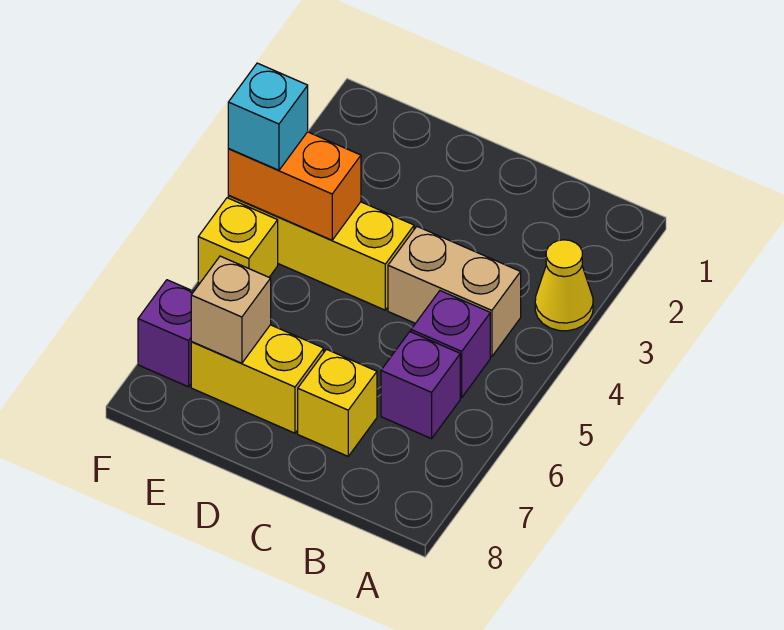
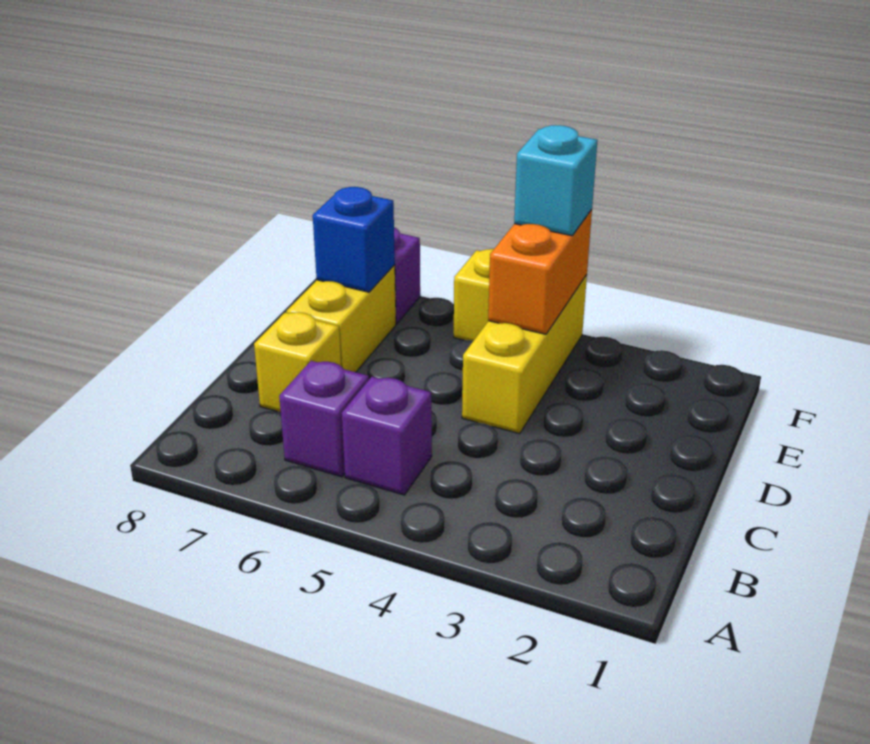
yellow 1x1 cone [535,240,593,331] -> none
tan 1x2 brick [388,227,521,357] -> none
tan 1x1 brick [191,256,271,363] -> blue 1x1 brick [313,187,395,292]

